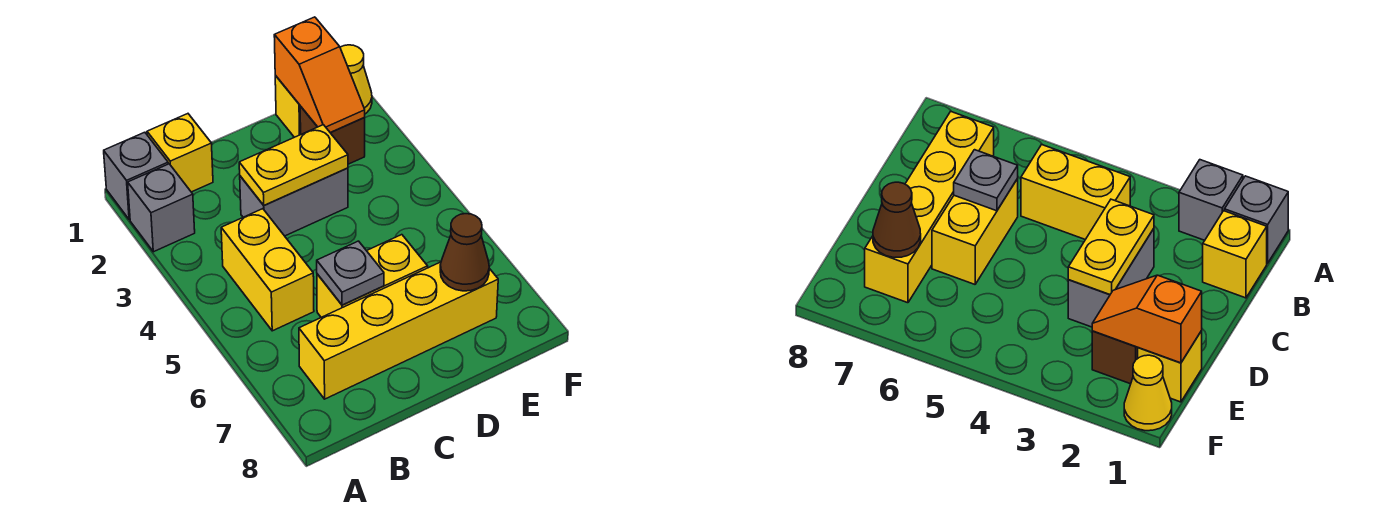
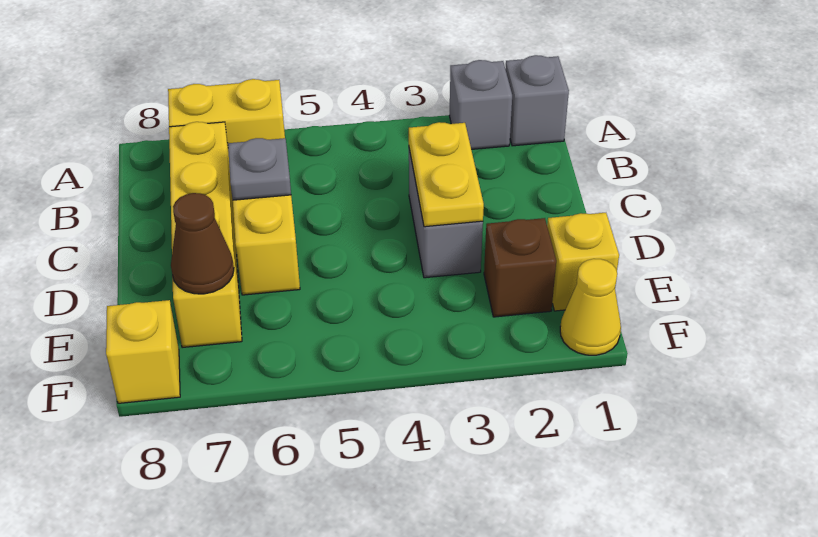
yellow 1x1 brick [147,114,213,192] -> yellow 1x1 brick moved to [106,300,180,403]
yellow 1x2 brick [221,209,314,331] -> yellow 1x2 brick moved to [168,79,285,143]
orange 1x2 slope [274,17,365,133] -> none

